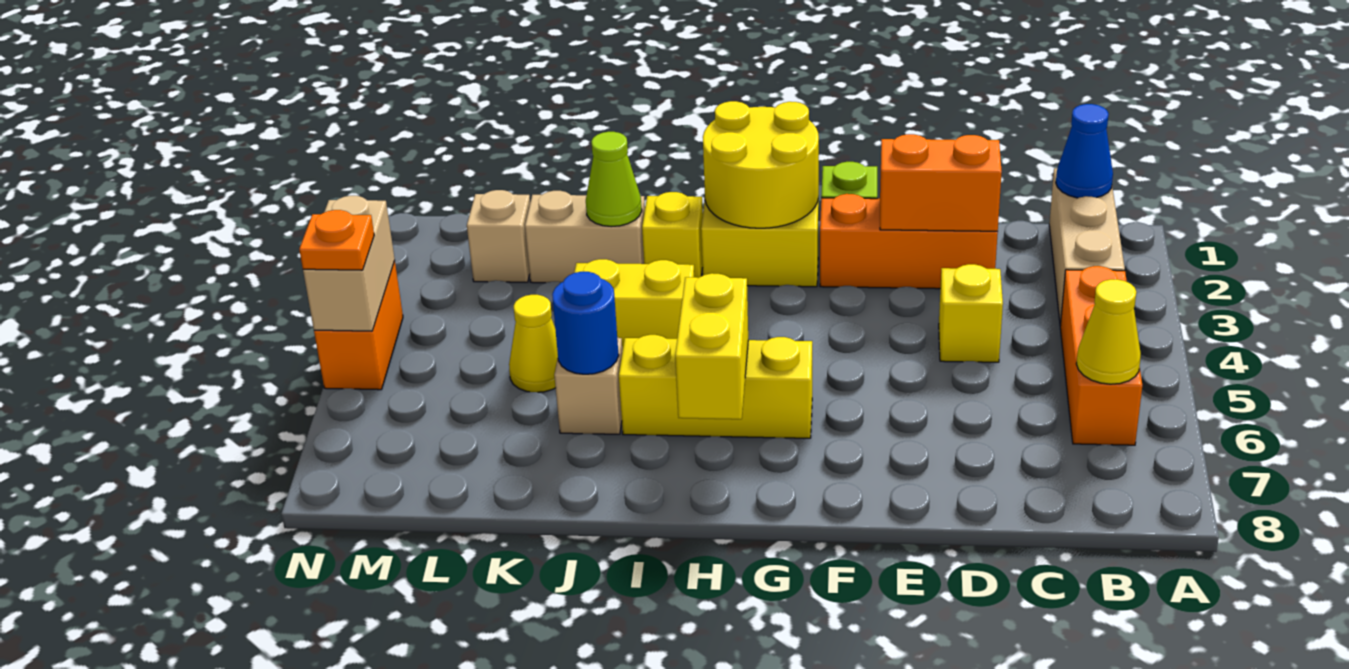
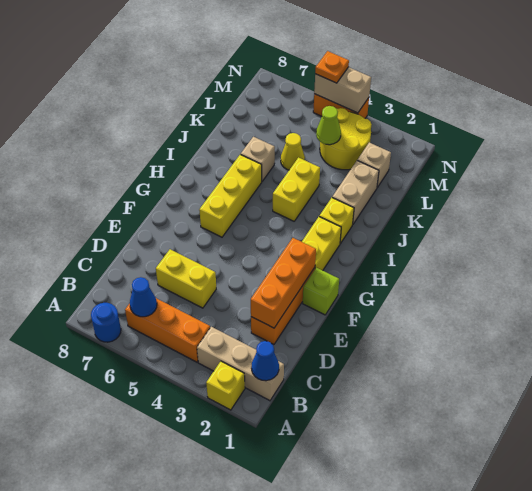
yellow 1x1 cone [1076,279,1141,384] -> blue 1x1 cone [129,277,157,317]
orange 1x2 brick [880,134,1002,231] -> orange 1x3 brick [251,238,316,328]
yellow 1x1 brick [939,264,1003,362] -> yellow 1x1 brick moved to [206,361,245,410]
yellow 2x2 round brick [703,101,819,228] -> yellow 2x2 round brick moved to [320,108,372,170]
yellow 1x2 brick [675,273,748,419] -> yellow 1x2 brick moved to [156,249,216,308]
lime 1x1 cone [586,132,642,227] -> lime 1x1 cone moved to [316,106,341,145]
blue 1x1 round brick [552,272,619,374] -> blue 1x1 round brick moved to [91,303,121,342]

